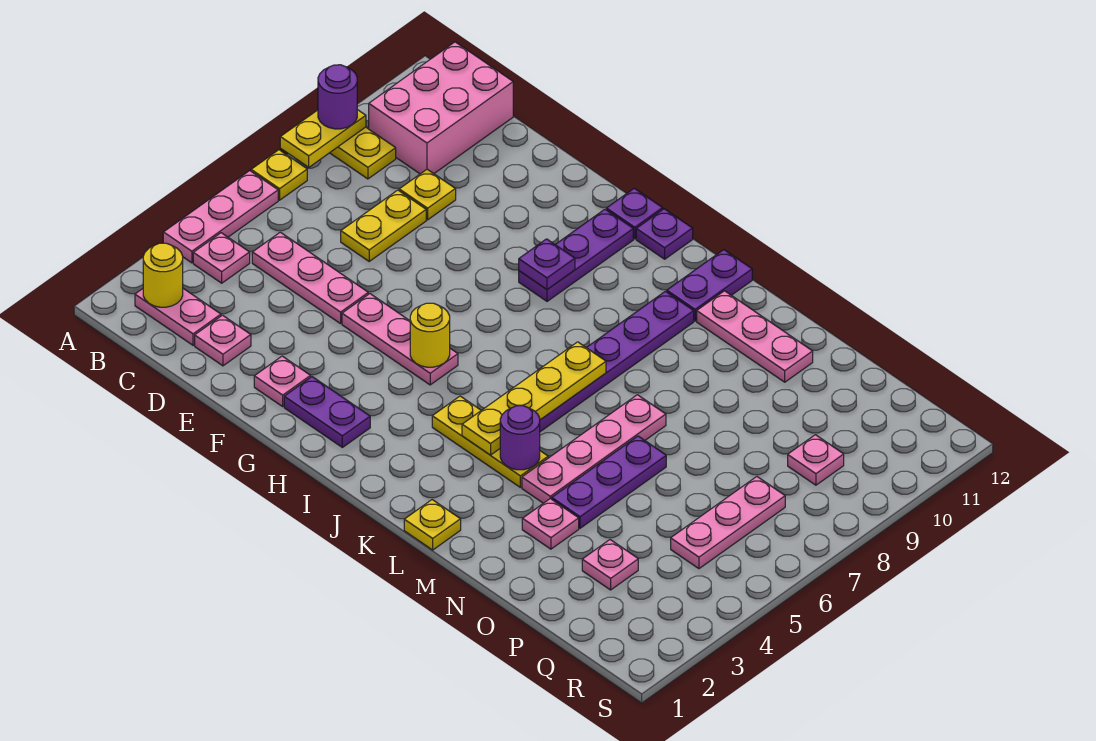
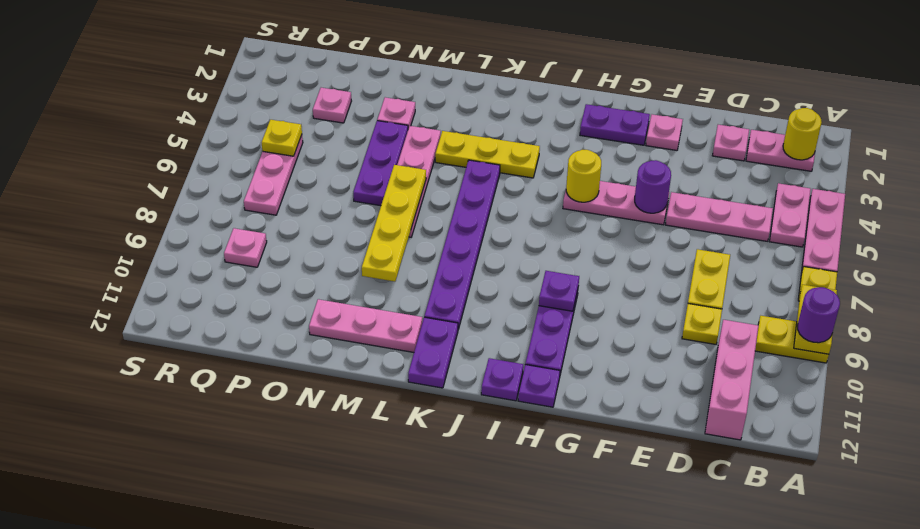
pink 1x1 plate [193,233,250,283] -> pink 1x2 plate [770,183,811,247]
pink 2x3 brick [369,42,513,174] -> pink 1x3 brick [705,320,759,440]
yellow 1x4 plate [462,342,606,455] -> yellow 1x4 plate moved to [362,165,426,282]
yellow 1x1 plate [404,500,461,550] -> yellow 1x1 plate moved to [262,120,302,156]
purple 1x1 round brick [500,406,540,470] -> purple 1x1 round brick moved to [635,160,671,213]

